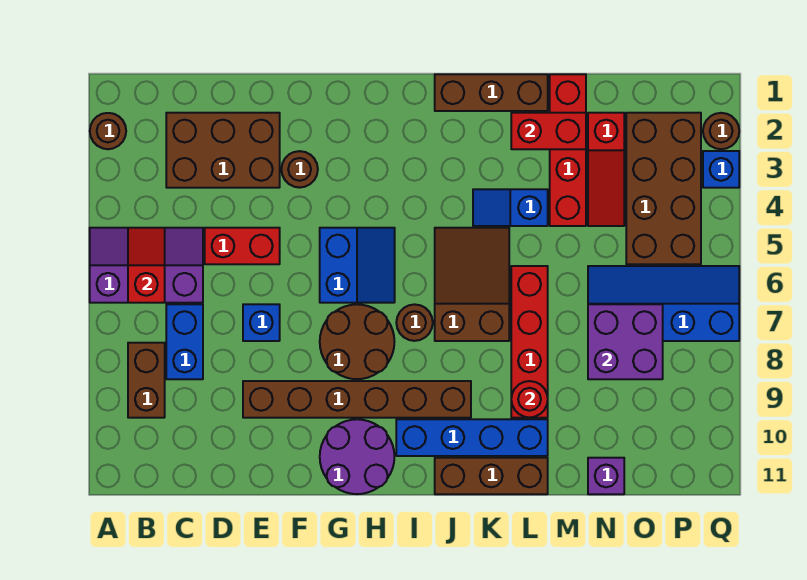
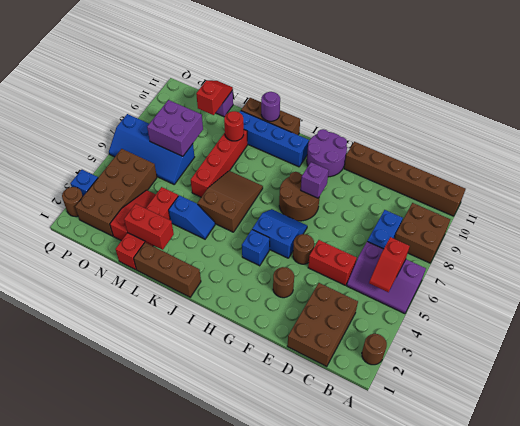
brown 1x2 brick [128,343,165,418] -> brown 2x2 brick [394,203,450,263]
brown 2x3 brick [166,113,280,188] -> brown 2x3 brick turned to [287,283,358,367]
blue 1x1 brick [243,304,280,341] -> blue 1x1 brick moved to [242,230,270,266]
brown 1x6 brick [243,381,471,418] -> brown 1x6 brick moved to [344,142,465,216]
blue 2x2 slope [320,228,395,303] -> blue 2x2 slope turned to [252,209,307,258]
none -> purple 1x1 brick [301,162,329,198]
brown 1x1 round brick [396,304,433,341] -> brown 1x1 round brick moved to [293,234,314,264]
brown 2x3 slope [435,228,509,341] -> brown 2x3 slope turned to [198,171,263,232]
none -> purple 1x1 round brick [261,92,280,121]
none -> red 1x2 slope [196,80,233,115]

